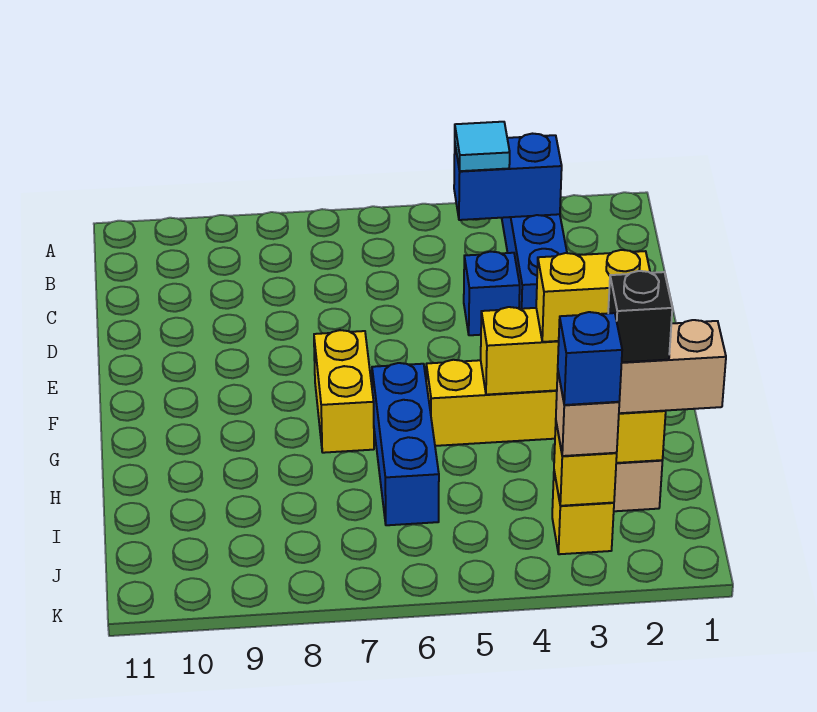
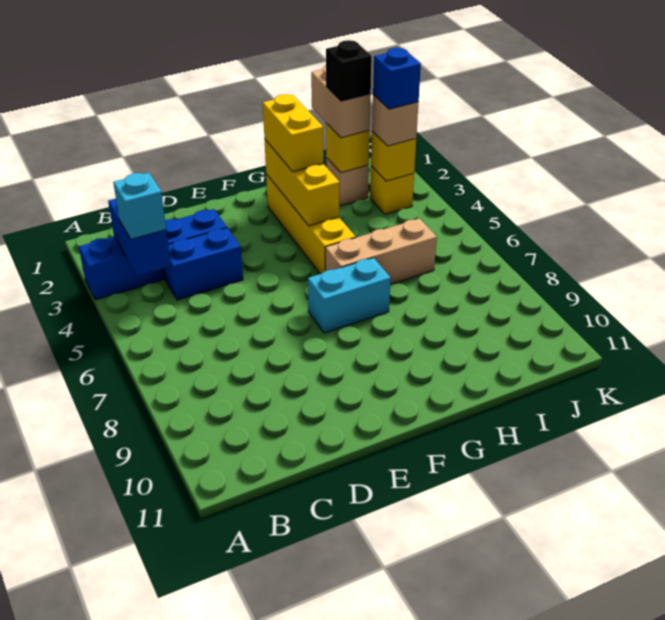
cyan 1x1 tile [455,122,510,171] -> cyan 1x1 brick [113,173,166,239]
blue 1x1 brick [464,252,520,335] -> blue 1x2 brick [164,228,243,300]
yellow 1x2 brick [314,330,374,453] -> cyan 1x2 brick [308,258,391,333]
blue 1x3 brick [372,363,439,525] -> tan 1x3 brick [325,219,437,284]

